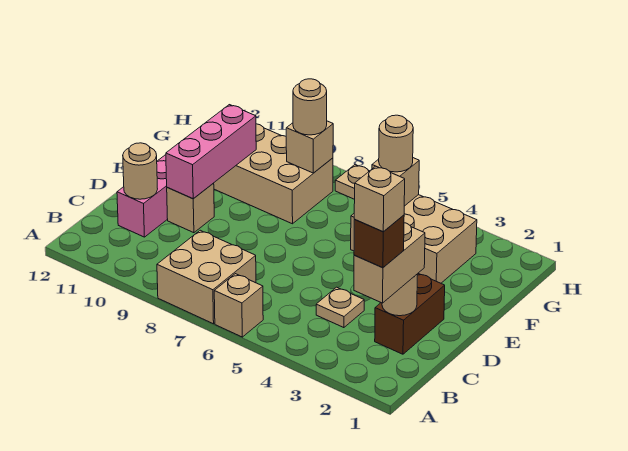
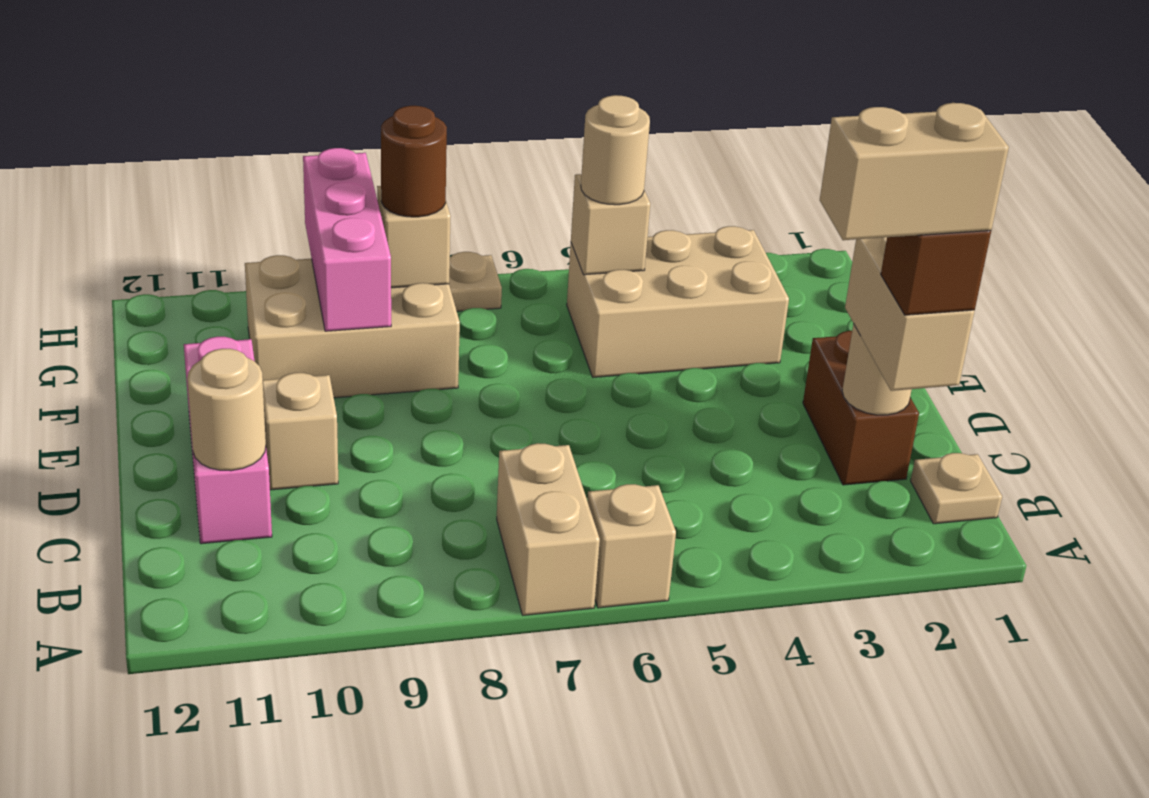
tan 2x2 brick [157,230,256,324] -> tan 1x2 brick [497,443,600,615]
tan 1x1 brick [354,166,405,232] -> tan 1x2 brick [820,103,1009,240]
tan 1x1 plate [316,287,364,328] -> tan 1x1 plate moved to [911,453,1002,524]
pink 1x3 brick [166,105,256,199] -> pink 1x3 brick moved to [303,148,391,331]
tan 1x1 round brick [293,79,327,135] -> brown 1x1 round brick [381,106,447,217]

